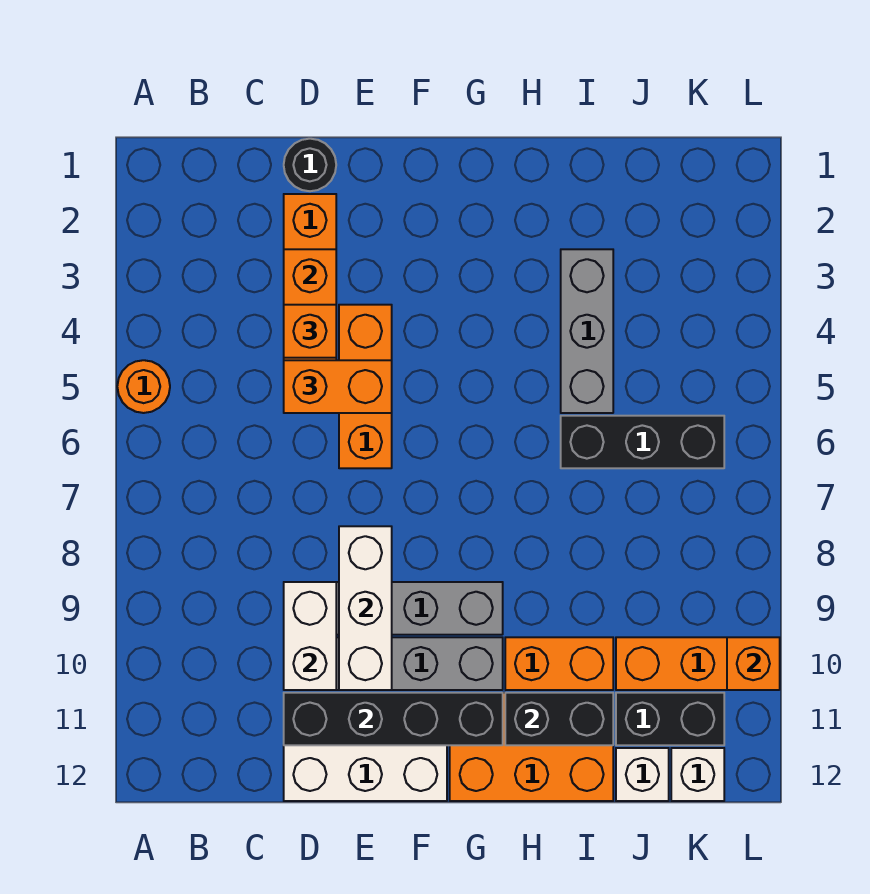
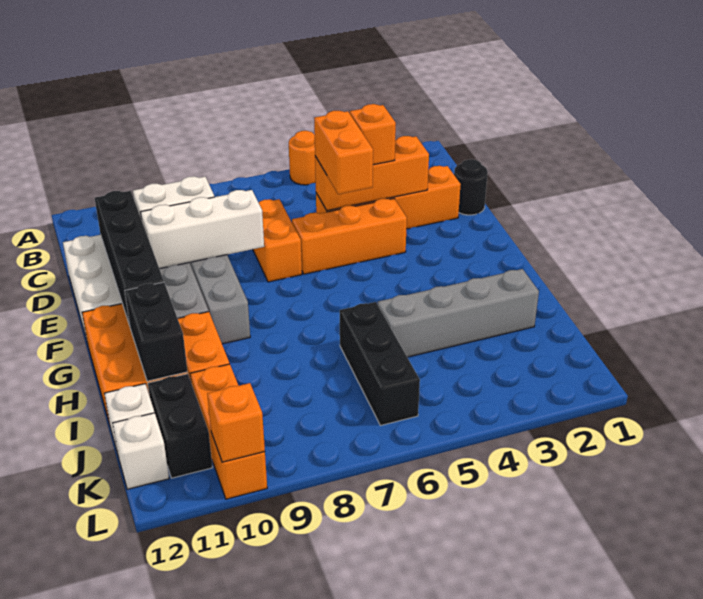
none -> orange 1x2 brick [253,199,302,282]
grey 1x3 brick [561,249,613,413] -> grey 1x4 brick [378,269,539,357]

